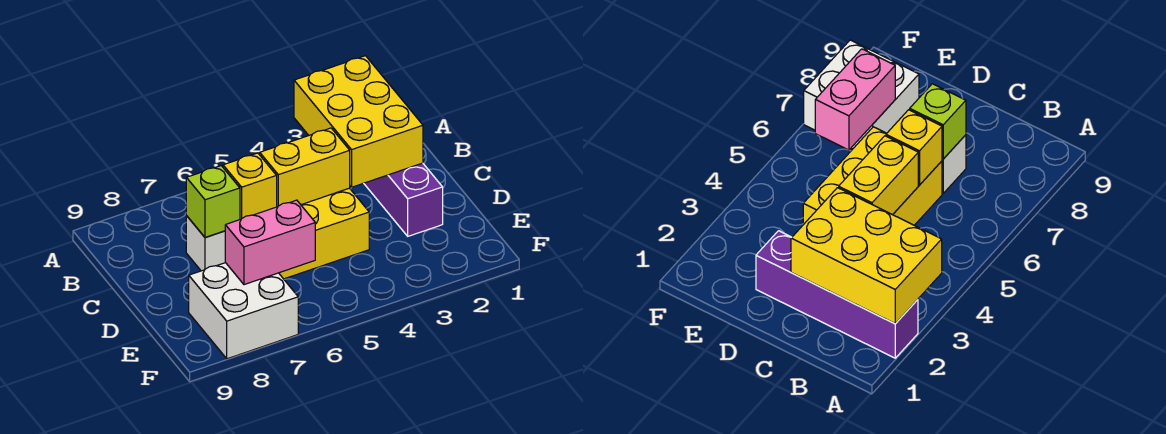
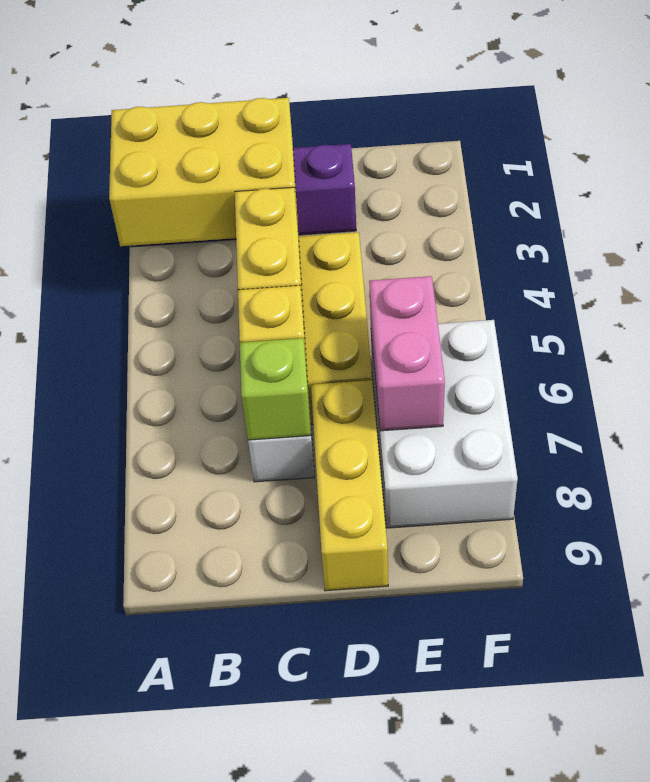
none -> yellow 1x3 brick [311,380,388,591]
white 2x2 brick [189,263,298,359] -> white 2x3 brick [371,320,518,528]

